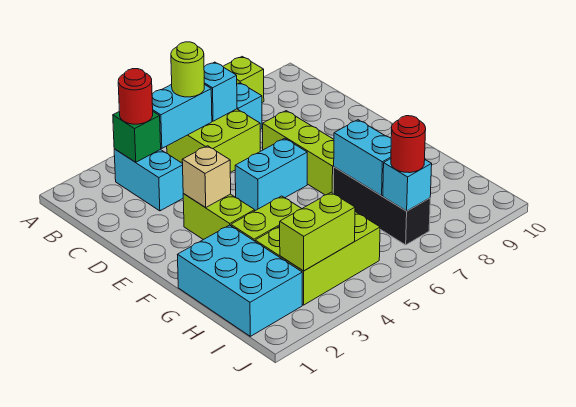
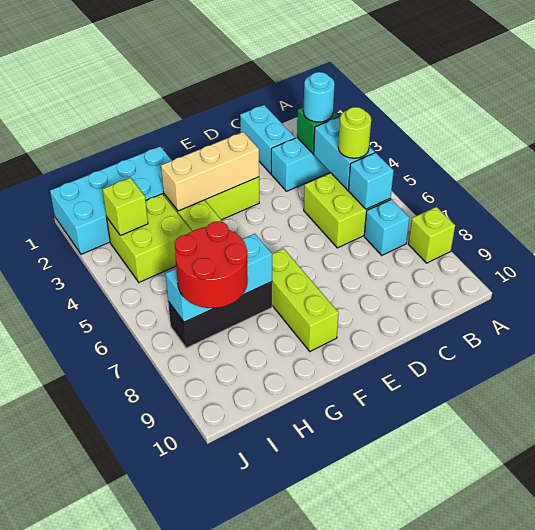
red 1x1 round brick [118,69,153,124] -> cyan 1x1 round brick [303,72,335,122]
lime 1x3 brick [263,111,334,195] -> lime 1x3 brick turned to [272,249,339,351]
tan 1x1 brick [182,146,231,208] -> tan 1x3 brick [161,132,259,211]
cyan 1x2 brick [235,138,307,211] -> cyan 1x2 brick moved to [240,105,295,174]
cyan 2x3 brick [177,225,302,336] -> cyan 2x4 brick [50,147,172,254]
lime 2x3 brick [255,212,380,305] -> lime 2x2 brick [107,194,192,282]
lime 1x2 brick [280,192,355,271] -> lime 1x1 brick [102,178,148,235]
red 1x1 round brick [391,116,426,173] -> red 2x2 round brick [175,221,248,308]

